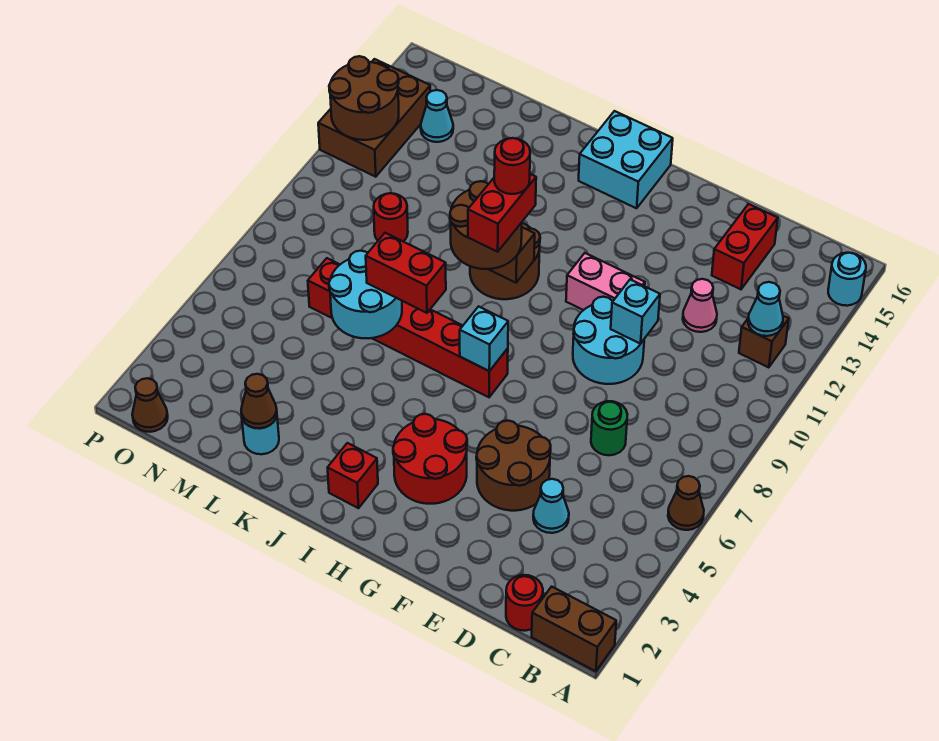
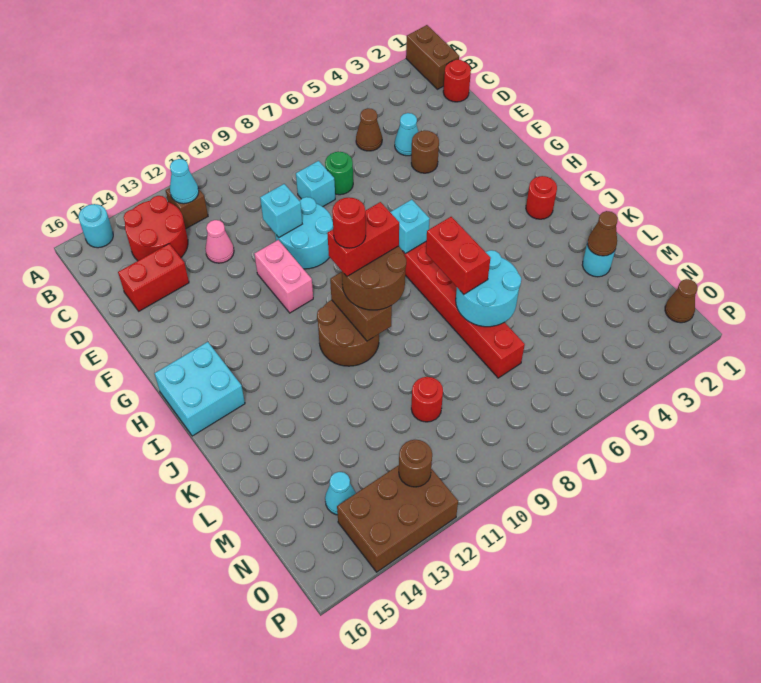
brown 1x1 cone [668,476,704,530] -> brown 1x1 cone moved to [356,108,382,151]
none -> cyan 1x1 brick [296,161,335,207]
brown 2x2 round brick [476,421,551,511] -> brown 1x1 round brick [411,130,439,173]
red 2x2 round brick [393,414,467,504] -> red 2x2 round brick moved to [124,196,188,261]
red 1x1 brick [328,443,378,508] -> red 1x1 round brick [526,176,557,219]
brown 2x2 round brick [329,56,399,140] -> brown 1x1 round brick [399,440,432,487]

